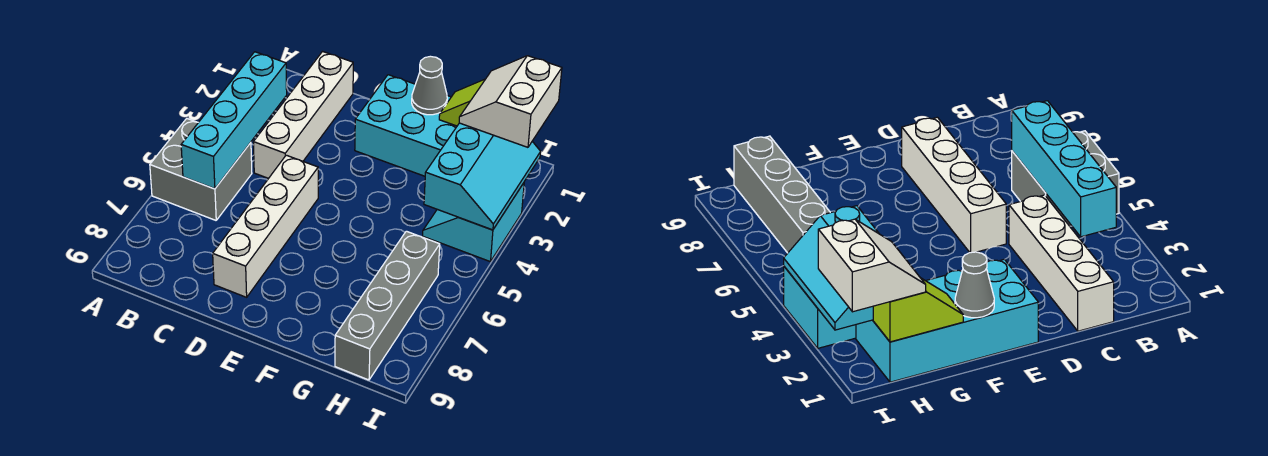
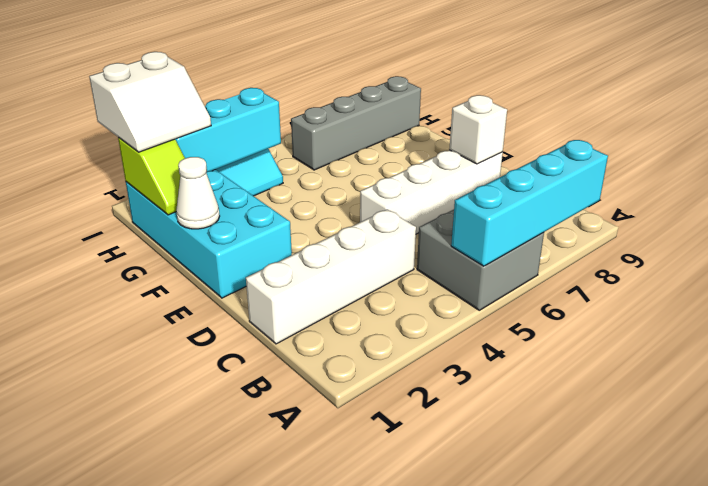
cyan 1x4 brick [181,52,287,189] -> cyan 1x4 brick moved to [451,140,608,266]
none -> white 1x1 brick [449,95,507,164]
grey 1x1 cone [412,56,447,115] -> white 1x1 cone [176,157,220,229]

